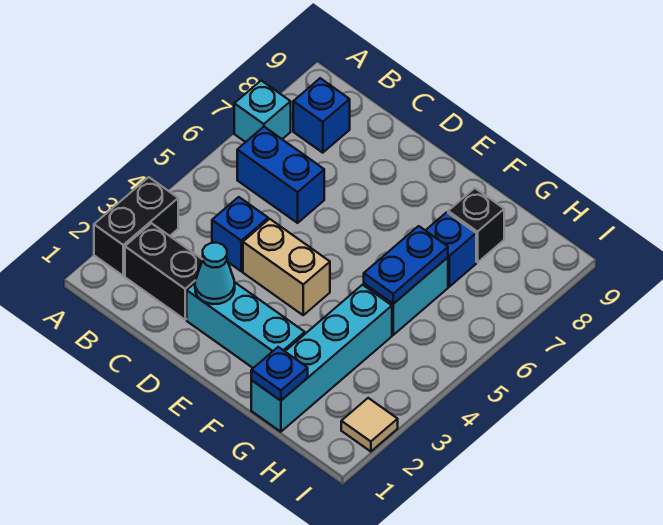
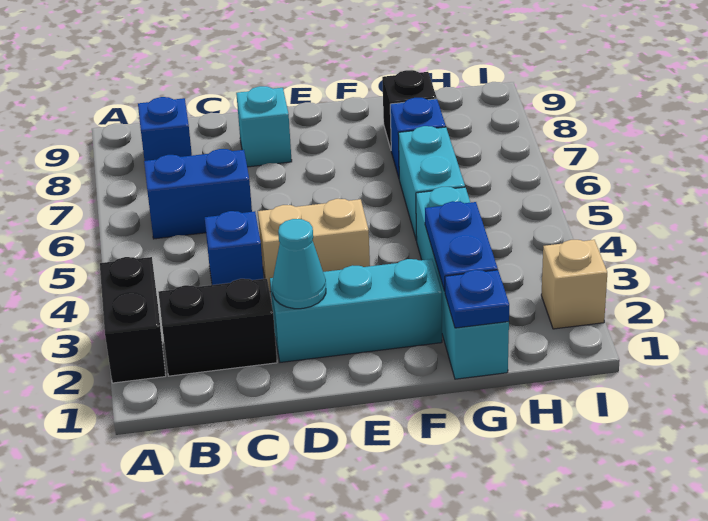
cyan 1x1 brick [234,81,291,142] -> cyan 1x1 brick moved to [236,86,292,167]
blue 1x2 plate [364,226,448,304] -> blue 1x2 plate moved to [425,201,498,291]
tan 1x1 tile [341,398,398,452] -> tan 1x1 brick [541,240,607,329]

